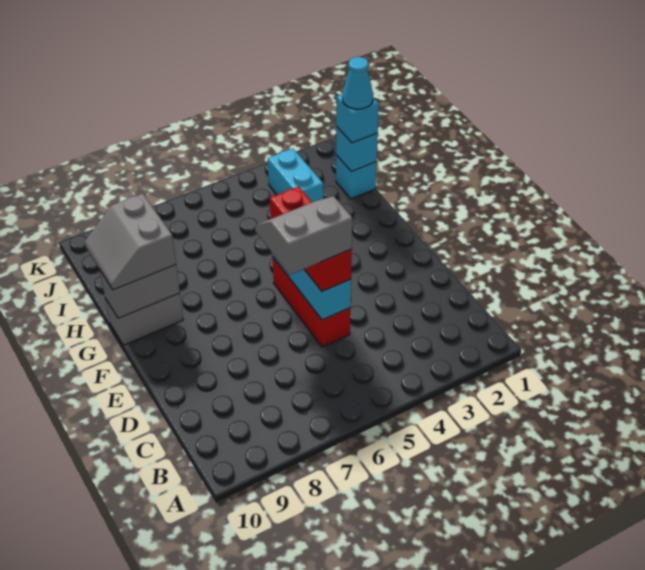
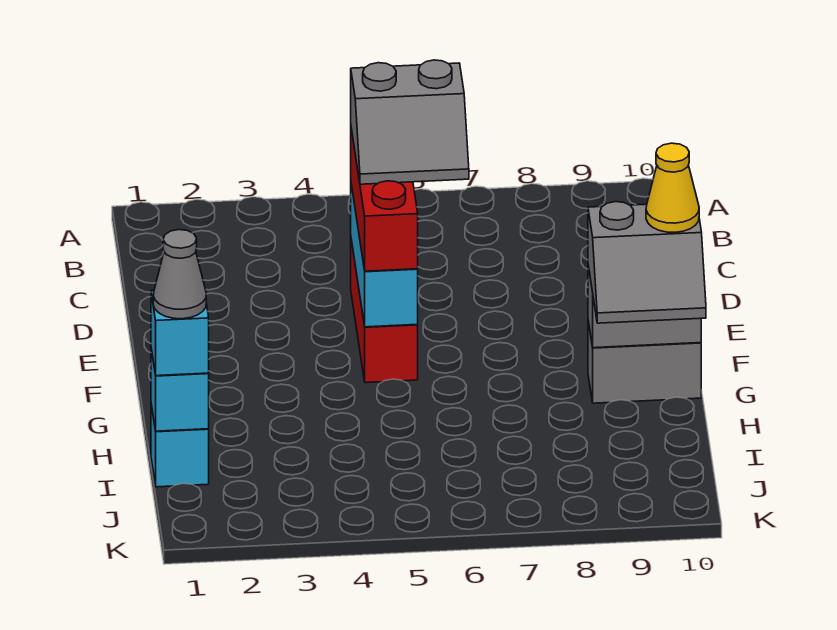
grey 2x2 slope [85,194,176,290] -> grey 2x2 slope turned to [588,202,706,323]
none -> yellow 1x1 cone [646,143,699,232]
cyan 1x1 cone [342,57,373,109] -> grey 1x1 cone [153,230,206,319]
cyan 1x2 brick [267,149,323,202] -> none

